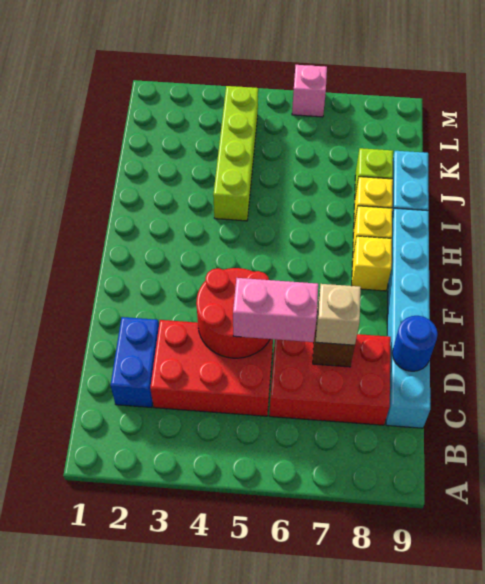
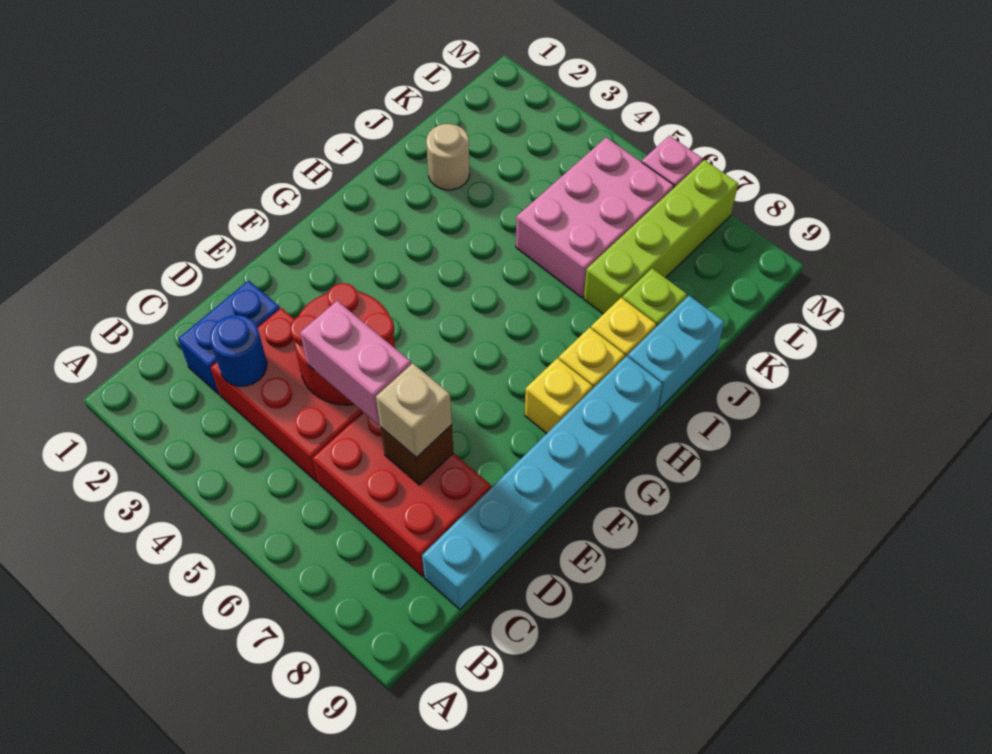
blue 1x1 round brick [392,316,438,371] -> blue 1x1 round brick moved to [210,315,267,386]
lime 1x4 brick [213,86,258,221] -> lime 1x4 brick moved to [584,160,738,314]
none -> tan 1x1 round brick [426,124,470,190]
none -> pink 2x3 brick [516,137,674,298]

